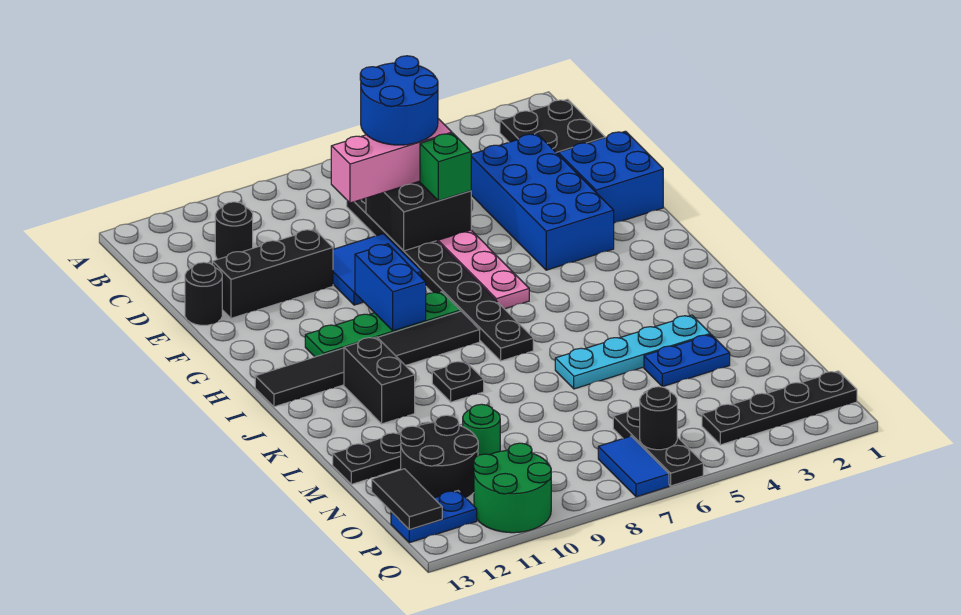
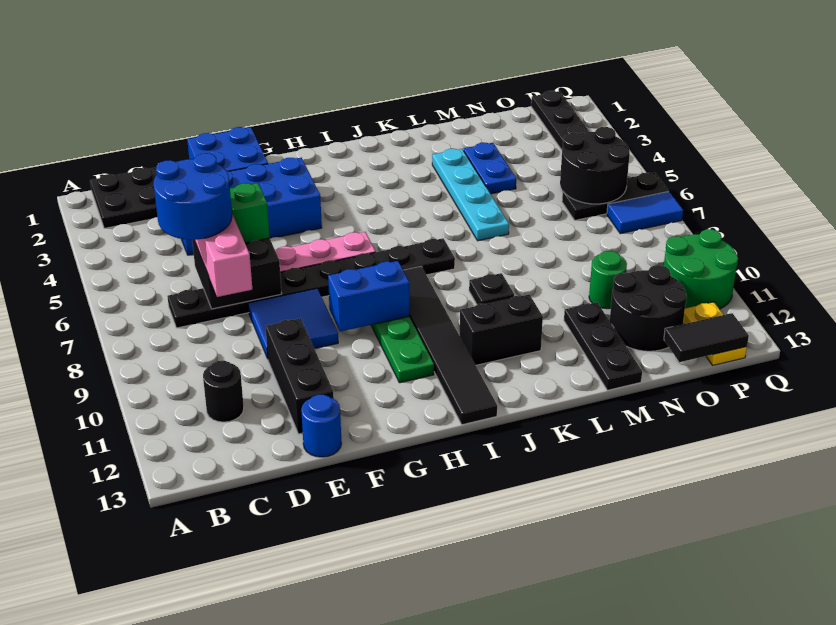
black 1x1 round brick [185,262,222,325] -> blue 1x1 round brick [301,395,341,457]
black 1x1 round brick [640,387,677,450] -> black 2x2 round brick [560,127,630,204]
blue 1x2 plate [391,491,477,543] -> yellow 1x2 plate [683,302,747,365]

